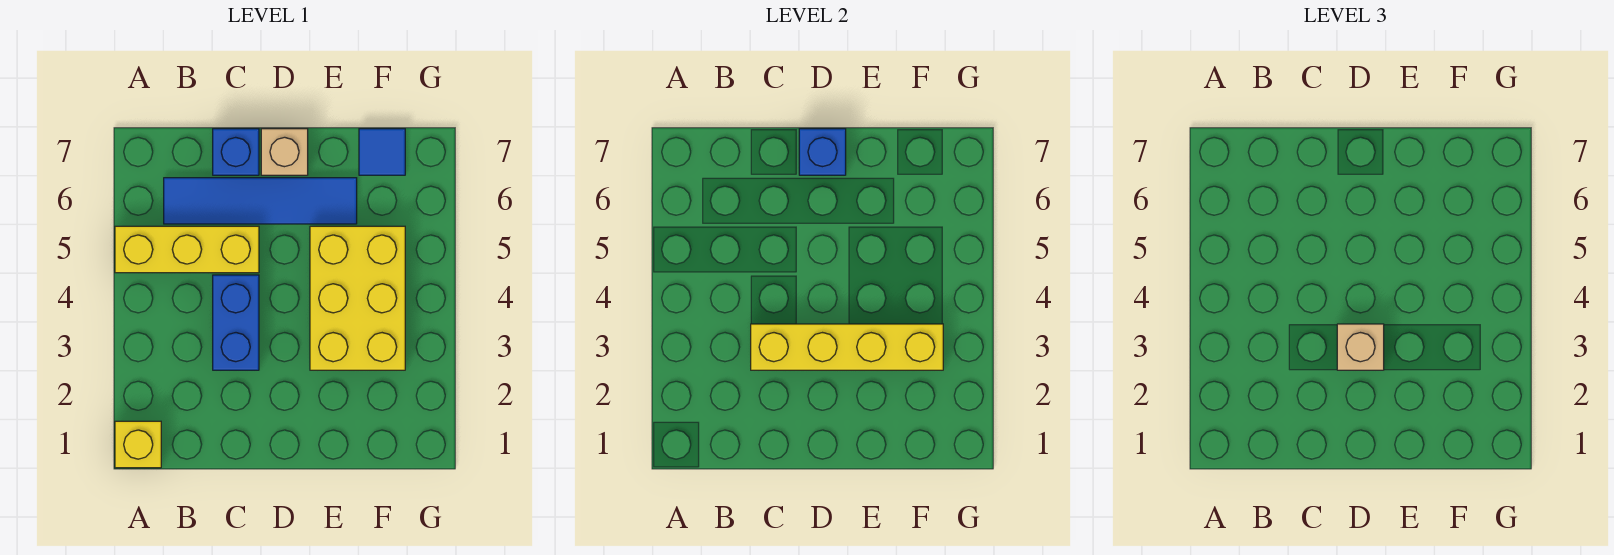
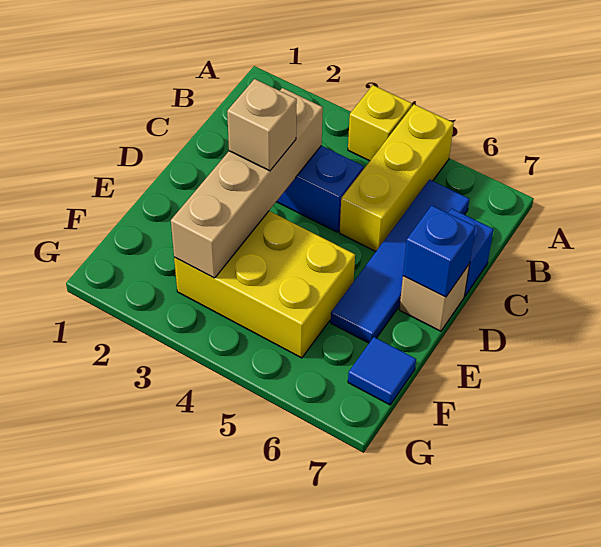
yellow 1x1 brick [115,421,161,468] -> yellow 1x1 brick moved to [348,85,412,161]
yellow 1x4 brick [751,324,943,370] -> tan 1x4 brick [171,88,323,278]

